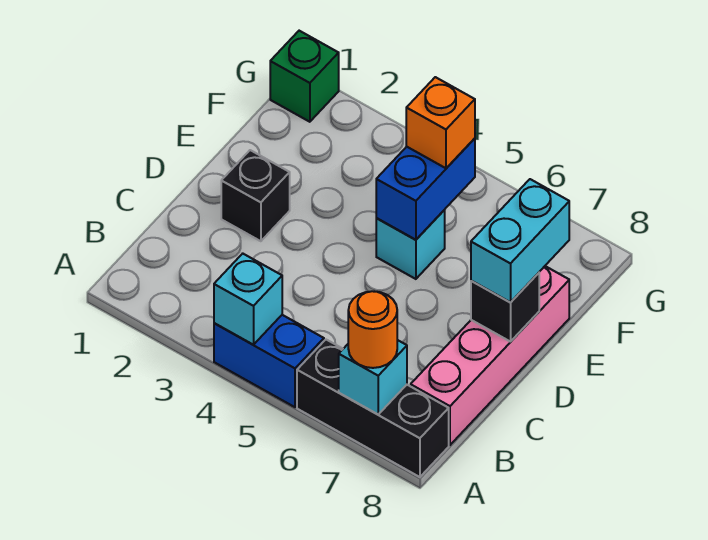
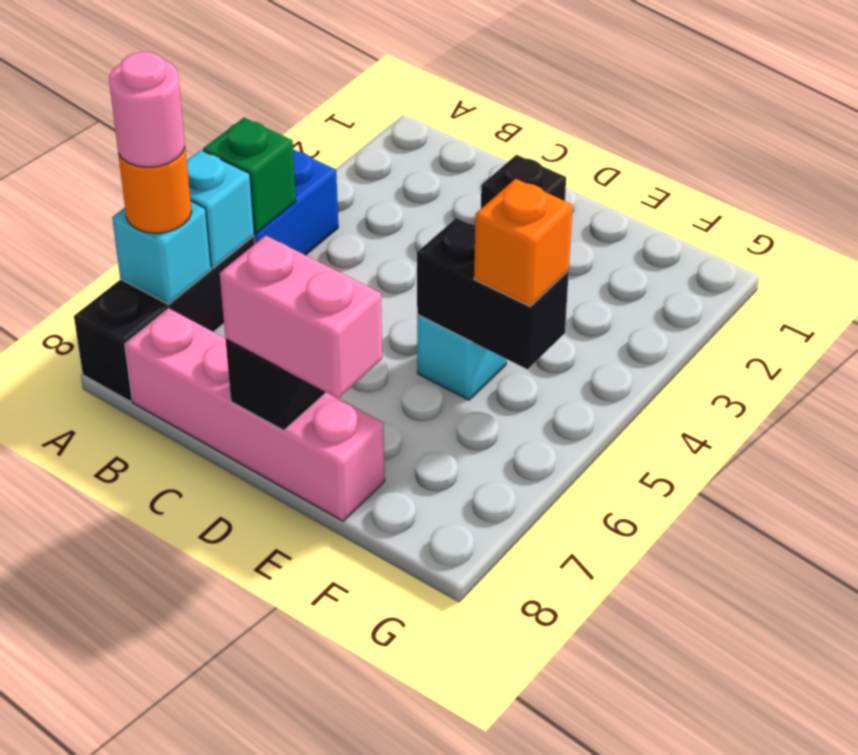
cyan 1x1 brick [214,254,282,345] -> cyan 1x1 brick moved to [187,150,254,268]
none -> pink 1x1 round brick [109,52,185,167]
cyan 1x2 brick [471,179,569,303] -> pink 1x2 brick [220,235,382,399]
blue 1x2 brick [376,138,475,240] -> black 1x2 brick [417,218,569,369]
green 1x1 brick [270,31,339,122] -> green 1x1 brick moved to [203,118,296,233]

